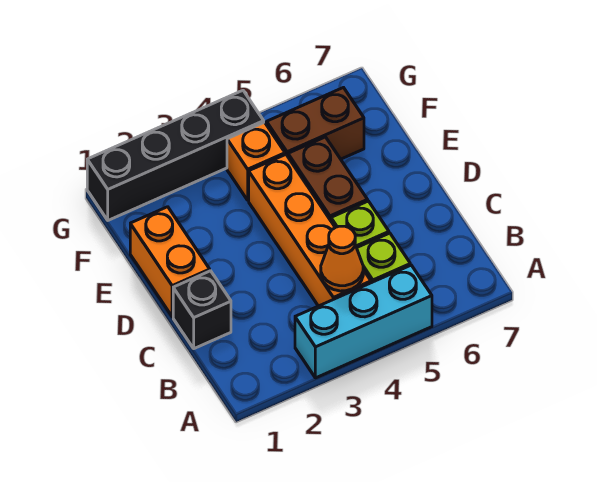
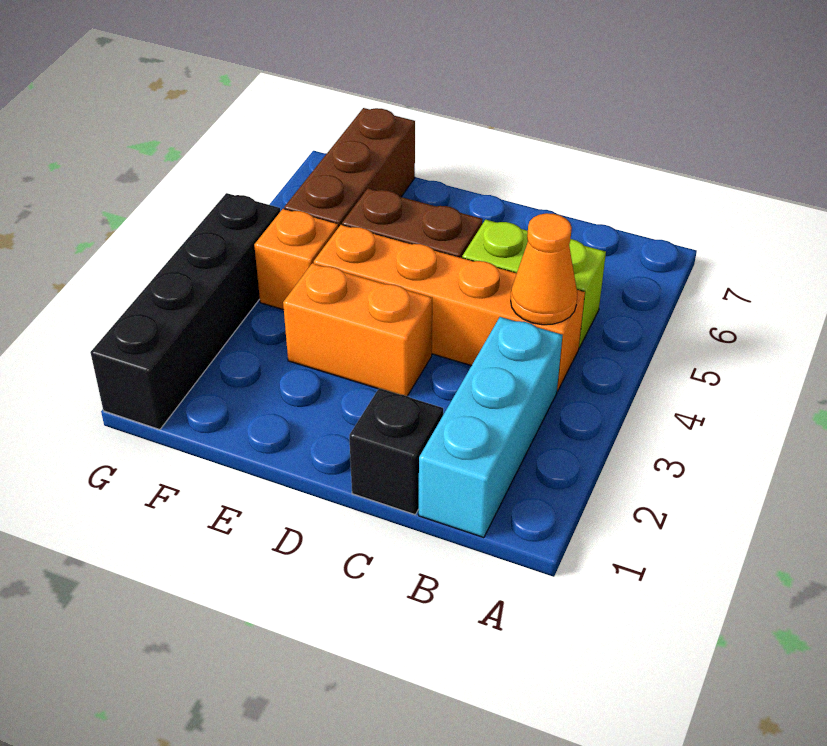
cyan 1x3 brick [295,265,432,378] -> cyan 1x3 brick moved to [419,317,562,538]
orange 1x2 brick [130,207,210,317] -> orange 1x2 brick moved to [283,263,432,396]
brown 1x2 brick [267,88,364,159] -> brown 1x3 brick [284,108,415,228]

